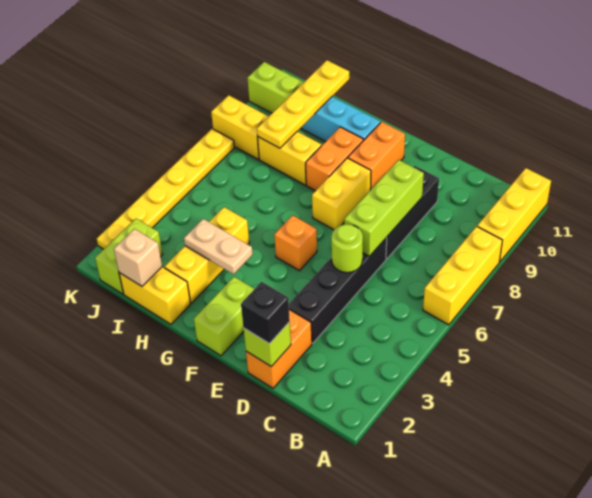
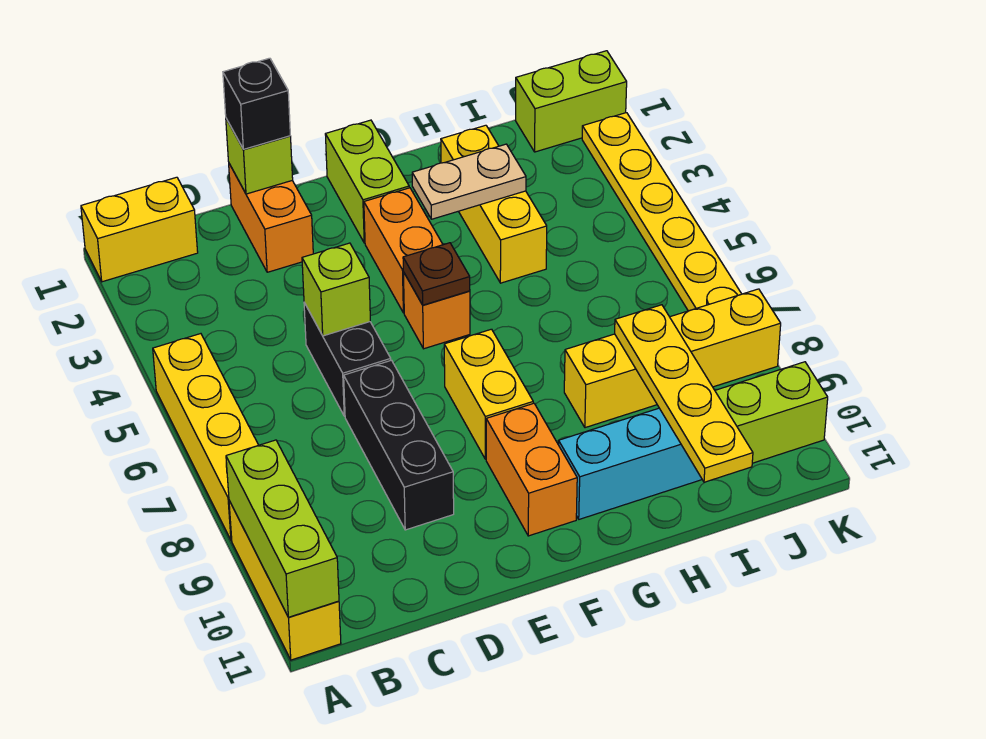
yellow 1x3 brick [423,226,502,325] -> yellow 1x4 brick [153,334,258,540]
black 1x4 brick [289,238,387,343] -> black 1x2 brick [304,303,391,416]
lime 1x1 round brick [331,224,363,273] -> lime 1x1 brick [302,243,370,336]
lime 1x3 brick [344,160,424,256] -> lime 1x3 brick moved to [226,440,339,617]
none -> brown 1x1 plate [403,243,470,305]
orange 1x2 brick [306,127,363,191] -> orange 1x2 brick moved to [364,188,443,313]
yellow 1x2 brick [119,267,190,324] -> yellow 1x2 brick moved to [81,177,198,282]
tan 1x1 brick [114,229,162,286] -> none
lime 1x2 brick [95,219,163,294] -> lime 1x2 brick turned to [516,51,627,152]

